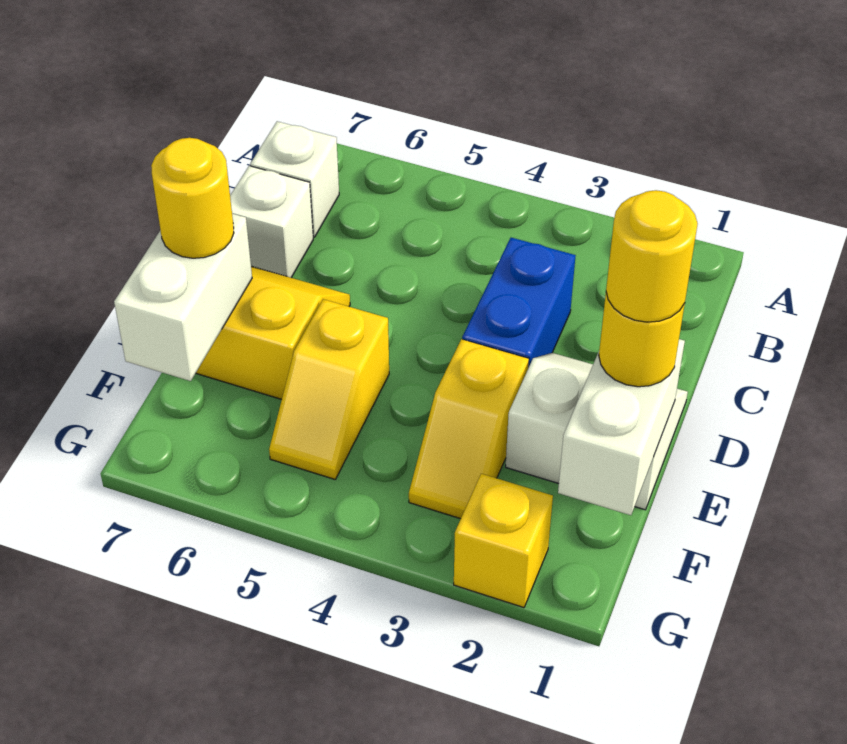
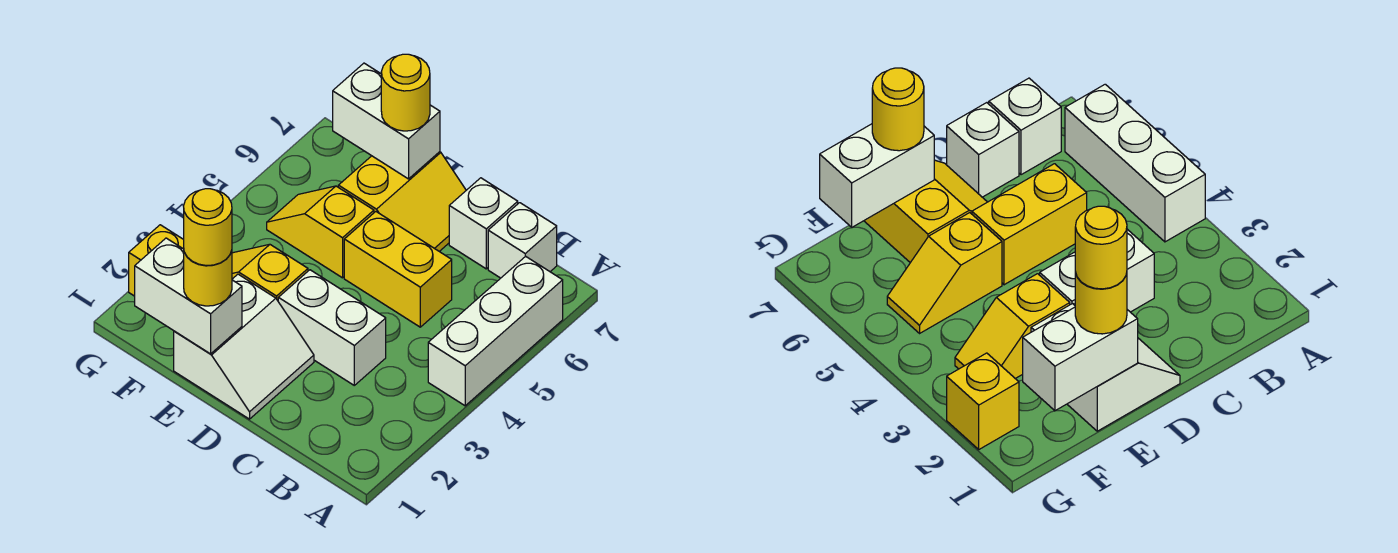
none -> white 1x3 brick [428,256,563,406]
blue 1x2 brick [462,238,576,368] -> white 1x2 brick [278,270,386,385]
none -> yellow 1x2 brick [344,212,452,327]

